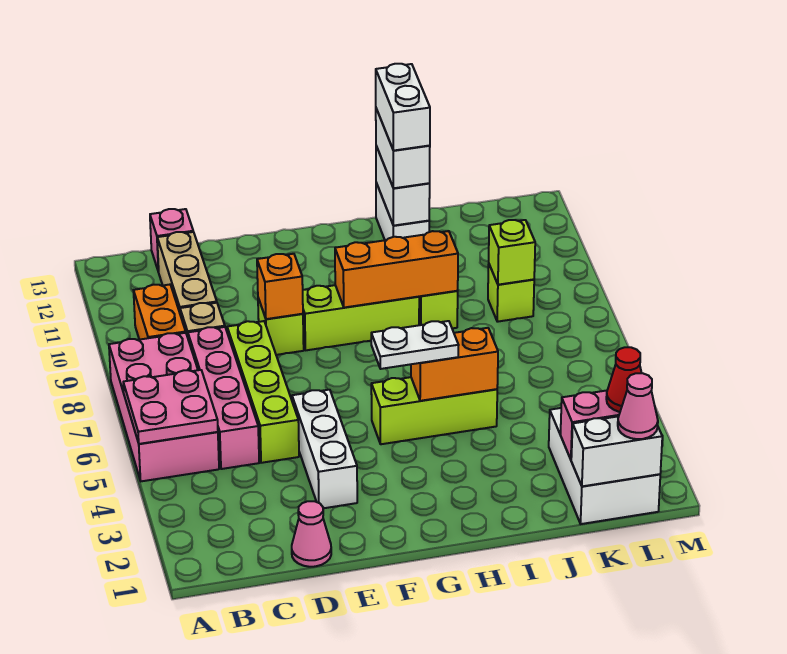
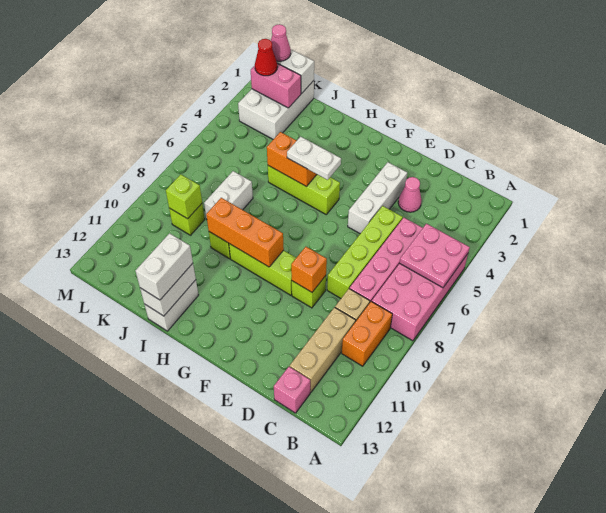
pink 1x1 cone [292,501,331,567] -> pink 1x1 cone moved to [398,177,422,212]
white 1x2 brick [376,64,430,151] -> white 1x2 brick moved to [204,171,253,219]

